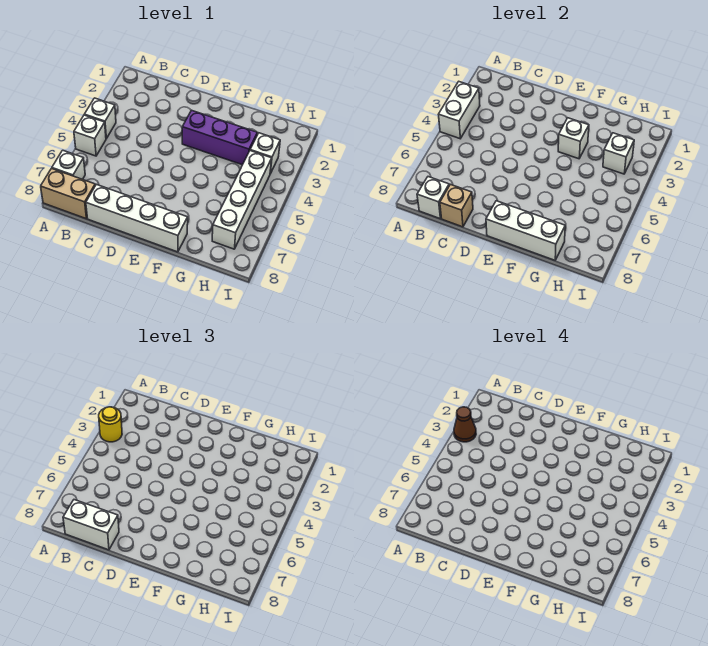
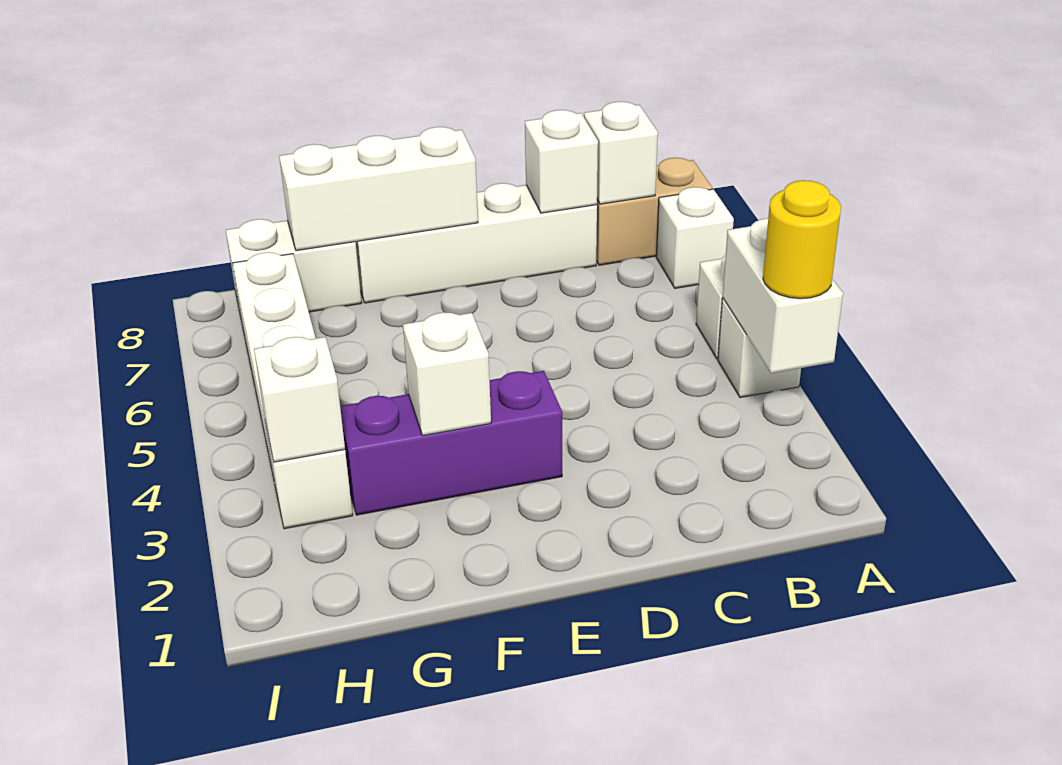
brown 1x1 cone [454,407,476,442] -> none
white 1x2 brick [63,500,119,550] -> white 1x2 brick moved to [226,219,361,316]
tan 1x1 brick [440,184,473,227] -> white 1x1 brick [525,110,598,213]

